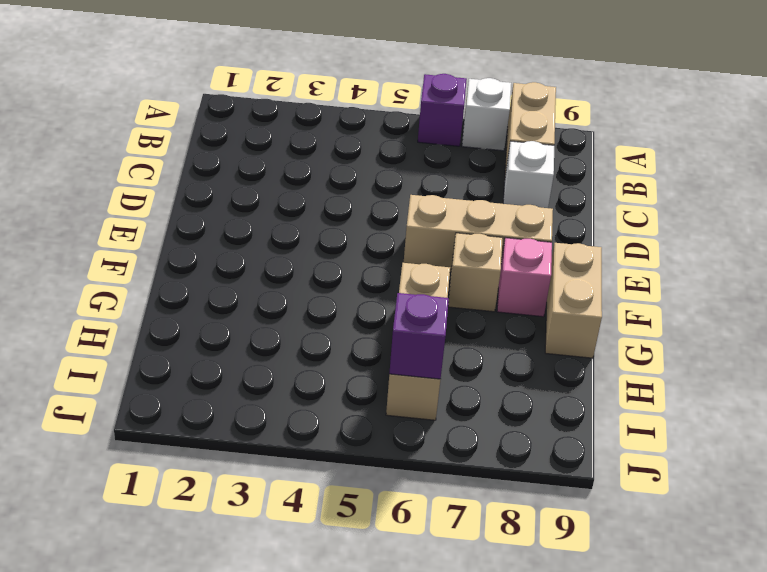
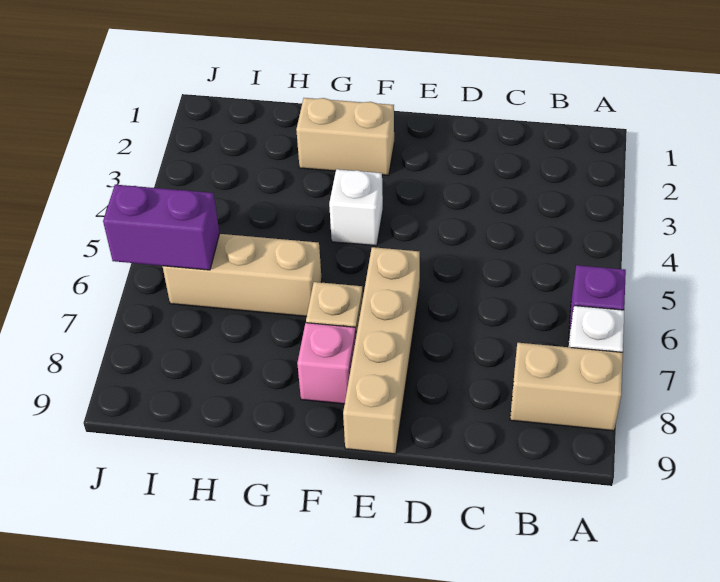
white 1x1 brick [503,141,554,208] -> white 1x1 brick moved to [329,169,383,246]
tan 1x3 brick [404,195,553,272] -> tan 1x4 brick [343,247,420,454]
tan 1x2 brick [545,243,602,358] -> tan 1x2 brick moved to [296,98,394,175]
purple 1x1 brick [389,293,449,379] -> purple 1x2 brick [103,185,220,270]

